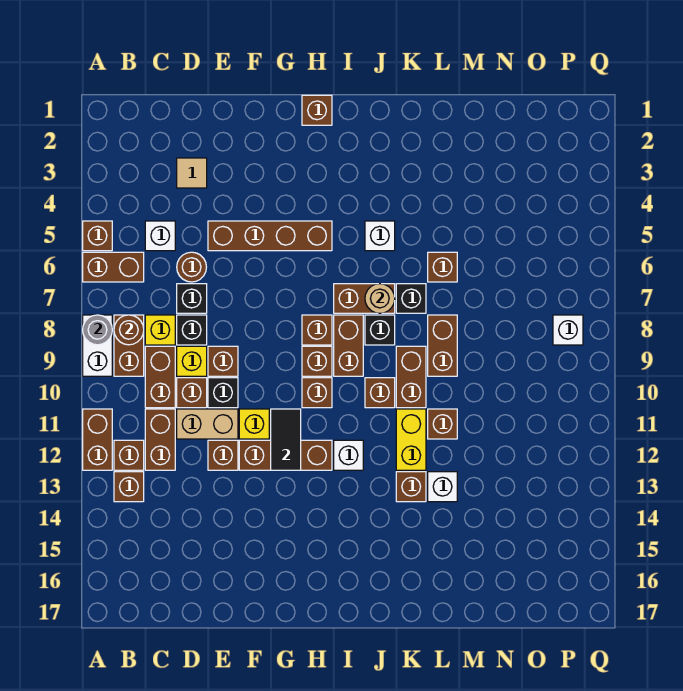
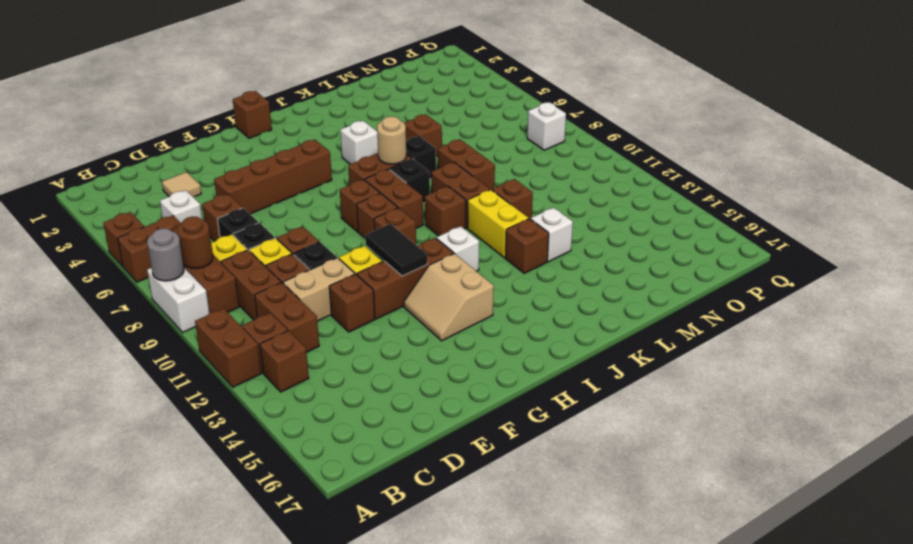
brown 1x1 round brick [177,252,206,282] -> brown 1x1 brick [202,194,243,241]
none -> tan 2x2 slope [404,253,494,341]

